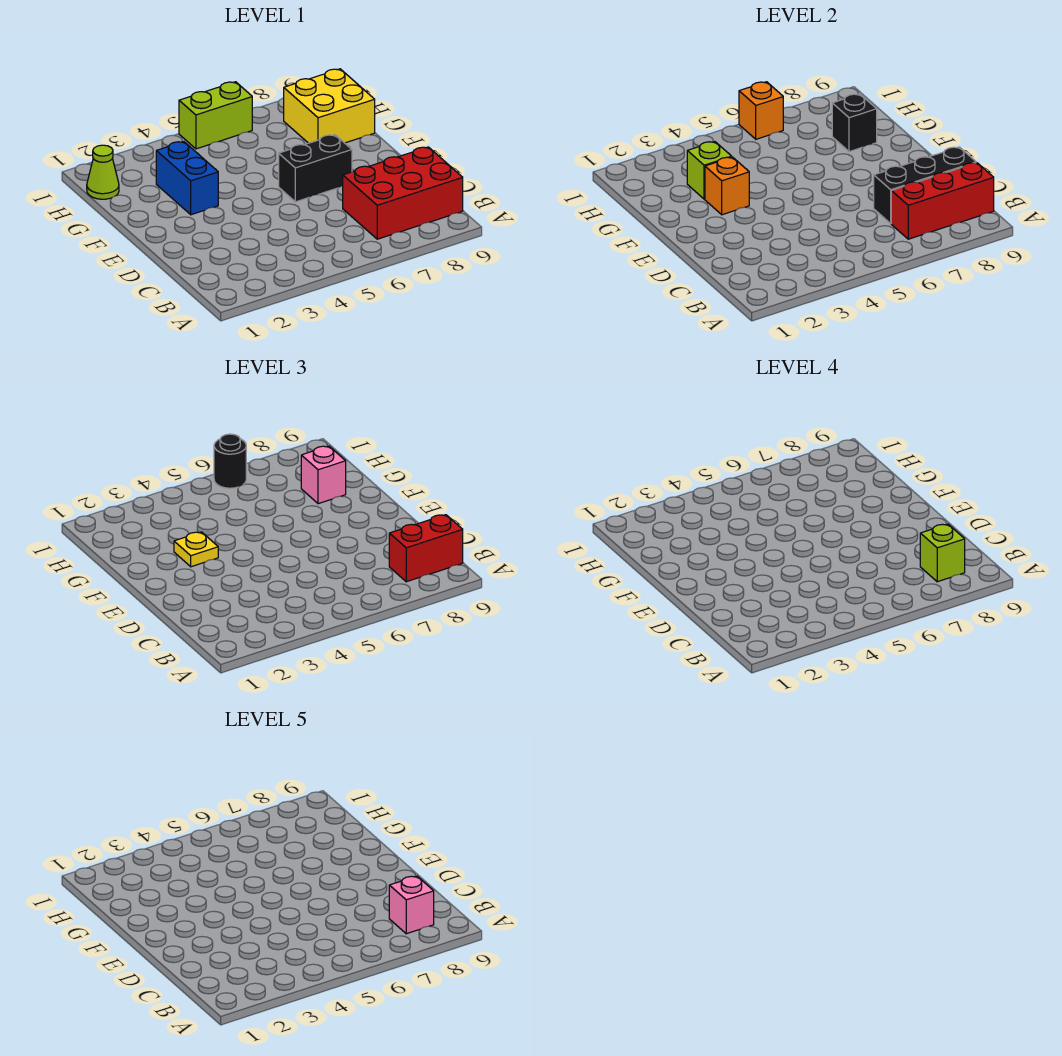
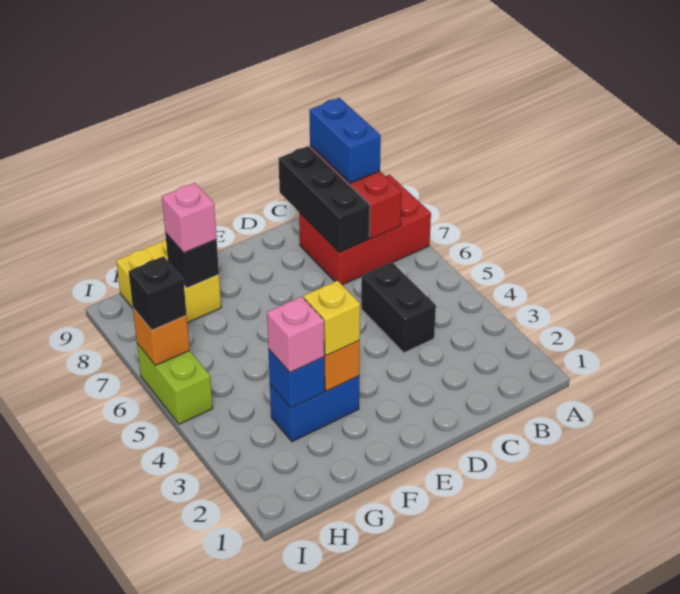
red 2x3 brick [343,147,463,239] -> red 2x3 brick turned to [299,175,431,285]
red 1x2 brick [389,515,463,582] -> blue 1x2 brick [309,98,381,183]
lime 1x1 brick [920,524,965,582] -> none
pink 1x1 brick [389,876,434,934] -> pink 1x1 brick moved to [267,297,324,373]
black 1x2 brick [279,135,352,202] -> black 1x2 brick moved to [361,262,436,353]
yellow 1x1 plate [174,532,218,567] -> yellow 1x1 brick [303,281,360,356]
lime 1x1 brick [687,142,732,199] -> blue 1x1 brick [268,349,325,408]
lime 1x1 cone [87,145,119,199] -> none
black 1x1 round brick [214,434,246,488] -> black 1x1 brick [129,256,187,330]

